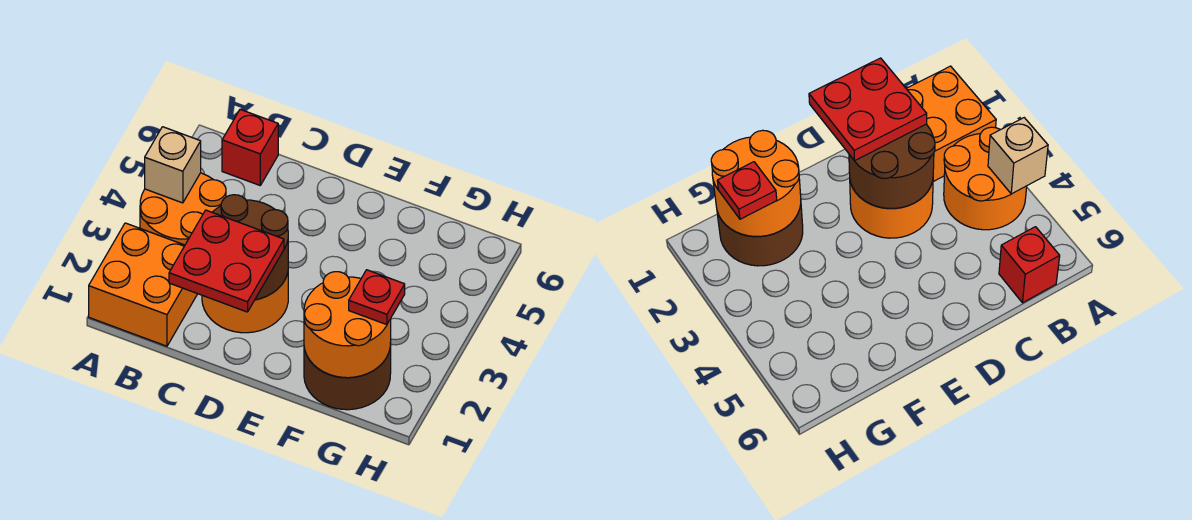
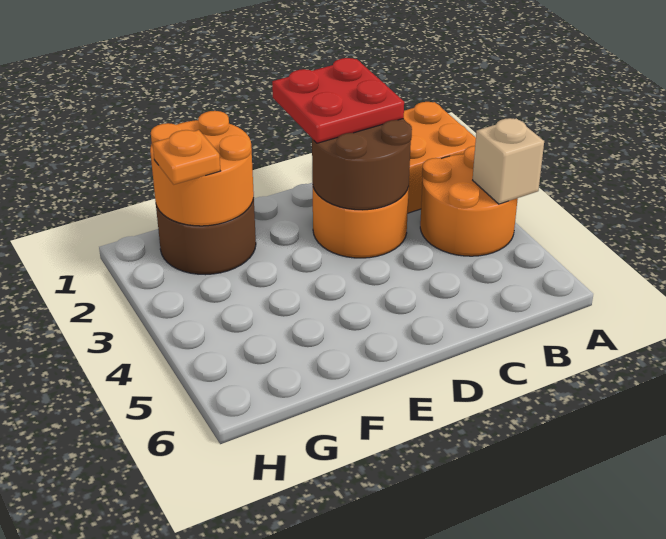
red 1x1 brick [222,109,278,185] -> none
red 1x1 plate [349,270,405,325] -> orange 1x1 plate [153,130,220,185]

